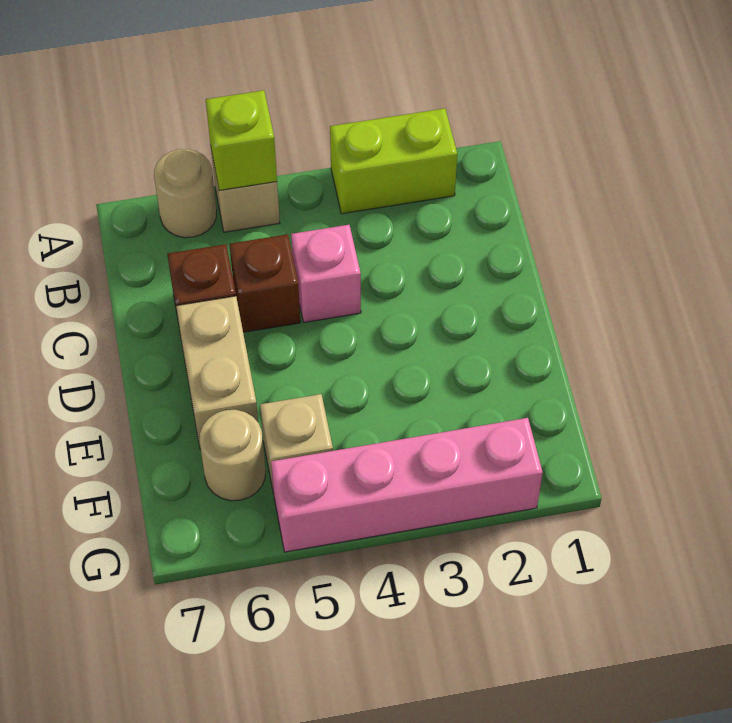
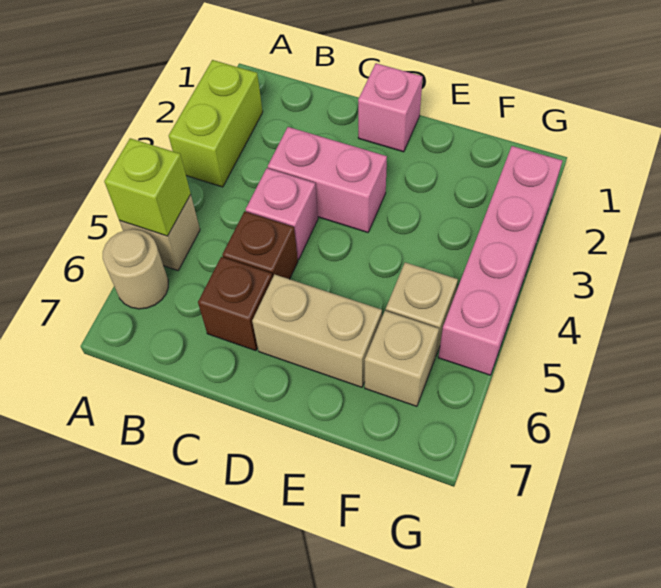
none -> pink 1x2 brick [268,127,387,233]
none -> pink 1x1 brick [358,63,423,152]
tan 1x1 round brick [200,410,265,501] -> tan 1x1 brick [365,311,439,406]

